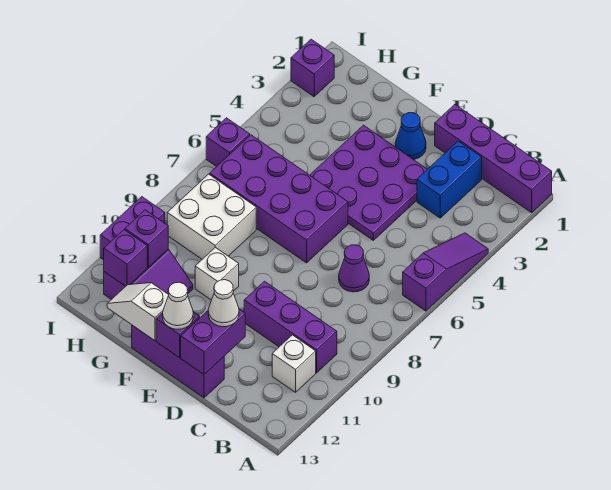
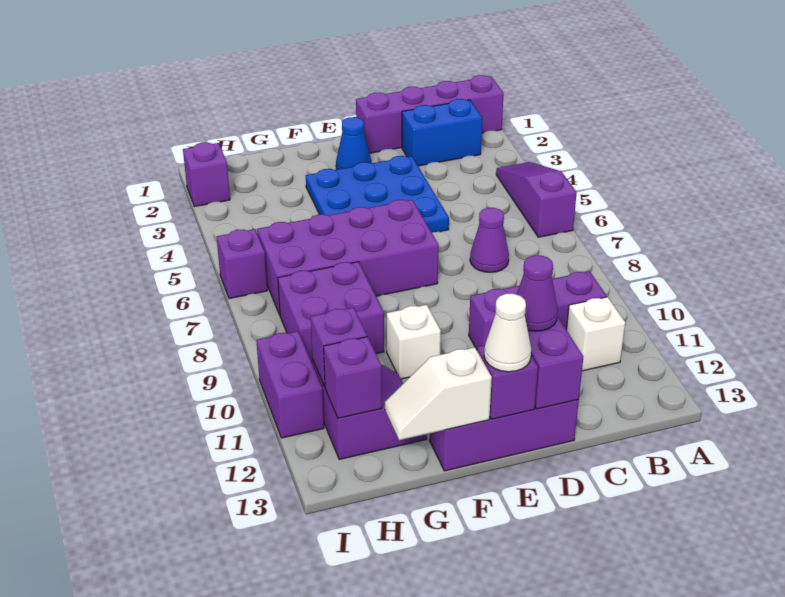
blue 1x2 brick [417,141,482,218] -> blue 1x2 brick turned to [402,99,482,166]
purple 3x3 plate [310,125,427,240] -> blue 3x3 plate [306,156,449,233]
white 1x1 cone [208,280,239,327] -> purple 1x1 cone [517,255,558,331]
white 2x2 brick [167,174,256,259] -> purple 2x2 brick [278,262,384,364]

